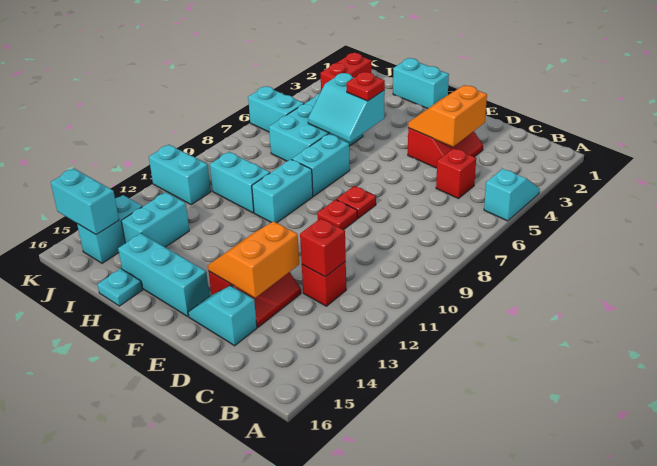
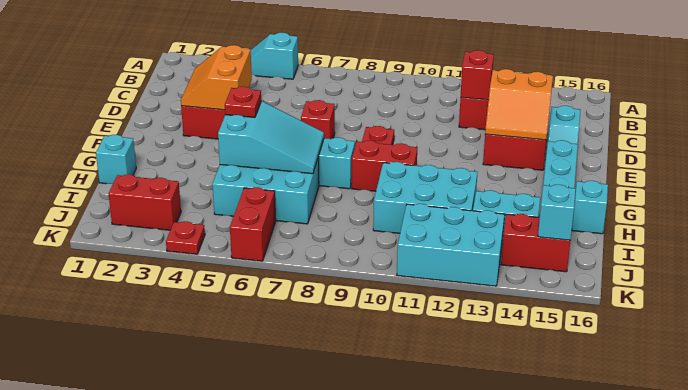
red 1x1 brick [436,148,476,199] -> red 1x1 brick moved to [301,100,335,139]
orange 2x2 slope [408,85,487,146] -> orange 2x2 slope turned to [181,45,252,110]
red 1x1 plate [337,186,376,218] -> red 1x1 plate moved to [166,221,205,254]
cyan 1x2 brick [393,58,449,109] -> cyan 1x1 brick [96,135,136,184]
cyan 2x2 slope [308,73,385,142] -> cyan 2x3 slope [218,101,324,174]
cyan 1x2 brick [252,159,313,223] -> red 1x2 brick [352,140,417,191]
cyan 1x2 brick [210,152,270,213] -> cyan 2x3 brick [373,162,477,233]
cyan 1x1 plate [98,269,142,306] -> cyan 1x1 brick [572,181,608,234]
cyan 1x2 brick [248,86,304,132] -> red 1x2 brick [230,187,276,261]
cyan 1x2 brick [149,145,211,205] -> cyan 2x3 brick [397,204,505,286]
cyan 1x2 brick [77,195,142,263] -> red 1x2 brick [501,214,570,272]
cyan 1x2 brick [51,169,119,235] -> cyan 1x1 brick [538,185,576,240]

